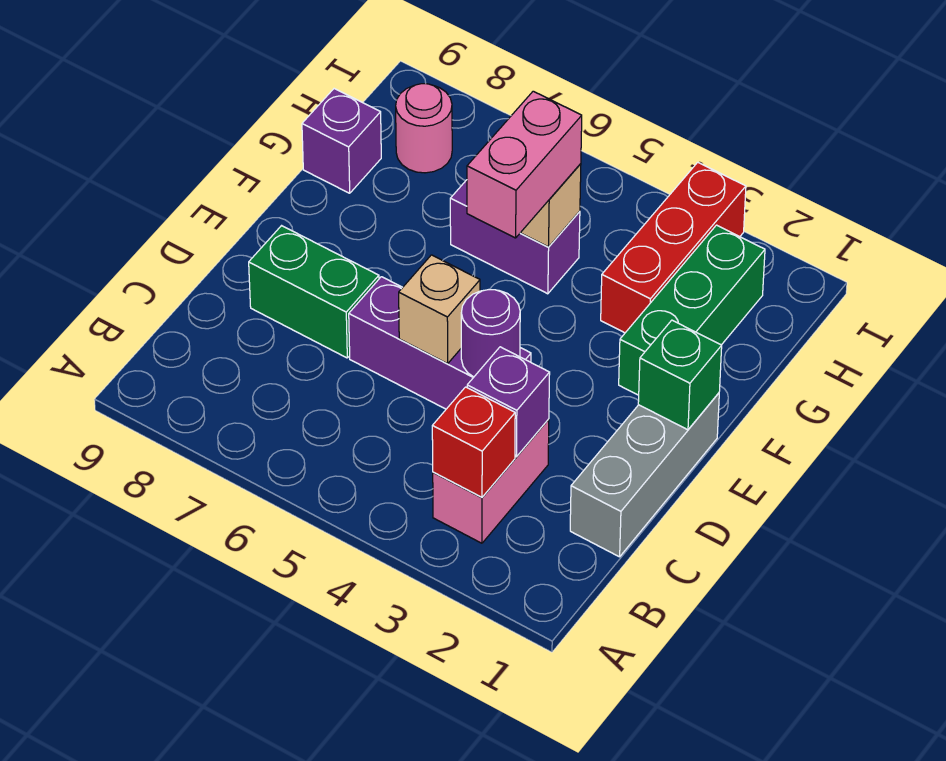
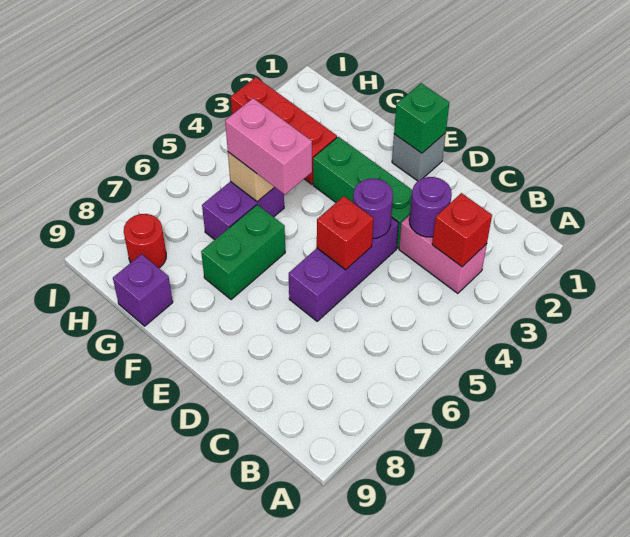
grey 1x3 brick [570,393,719,557] -> grey 1x1 brick [392,133,446,181]
purple 1x1 brick [467,347,550,457] -> purple 1x1 round brick [409,177,452,237]
tan 1x1 brick [399,255,480,364] -> red 1x1 brick [317,196,373,270]
green 1x2 brick [249,226,379,358] -> green 1x2 brick moved to [201,205,285,300]
green 1x3 brick [619,225,765,395] -> green 1x3 brick moved to [313,137,412,248]
pink 1x1 round brick [396,84,452,173] -> red 1x1 round brick [124,214,166,268]

